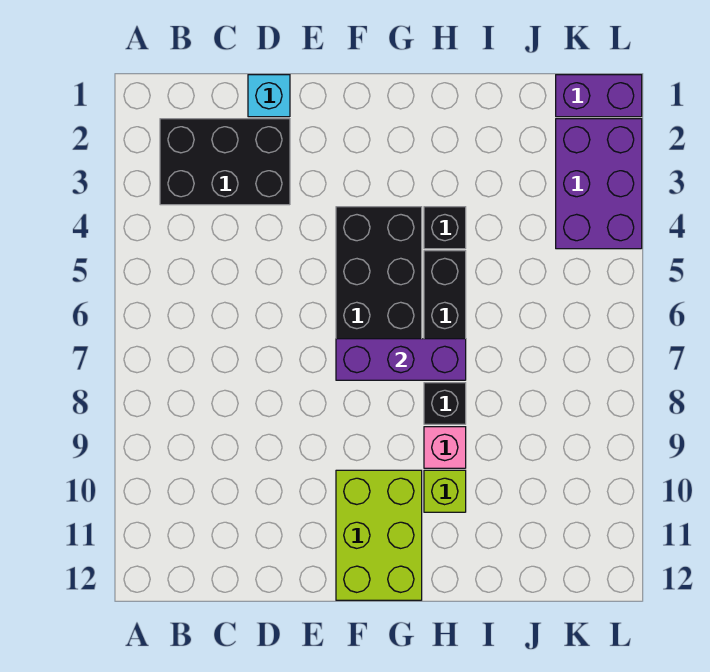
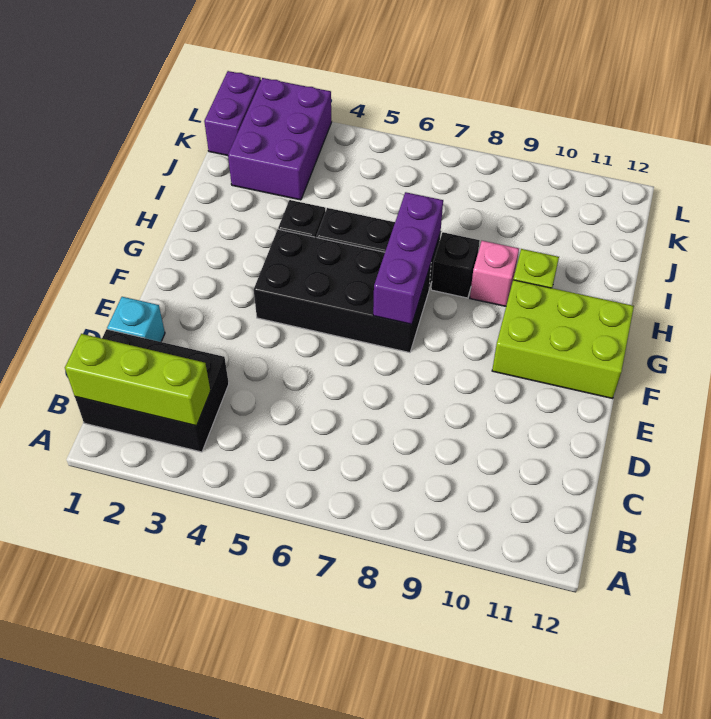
none -> lime 1x3 brick [65,334,210,426]
black 2x3 brick [160,119,290,205] -> black 2x3 brick turned to [75,329,229,452]
purple 2x3 brick [556,119,642,249] -> purple 2x3 brick turned to [228,78,332,200]

